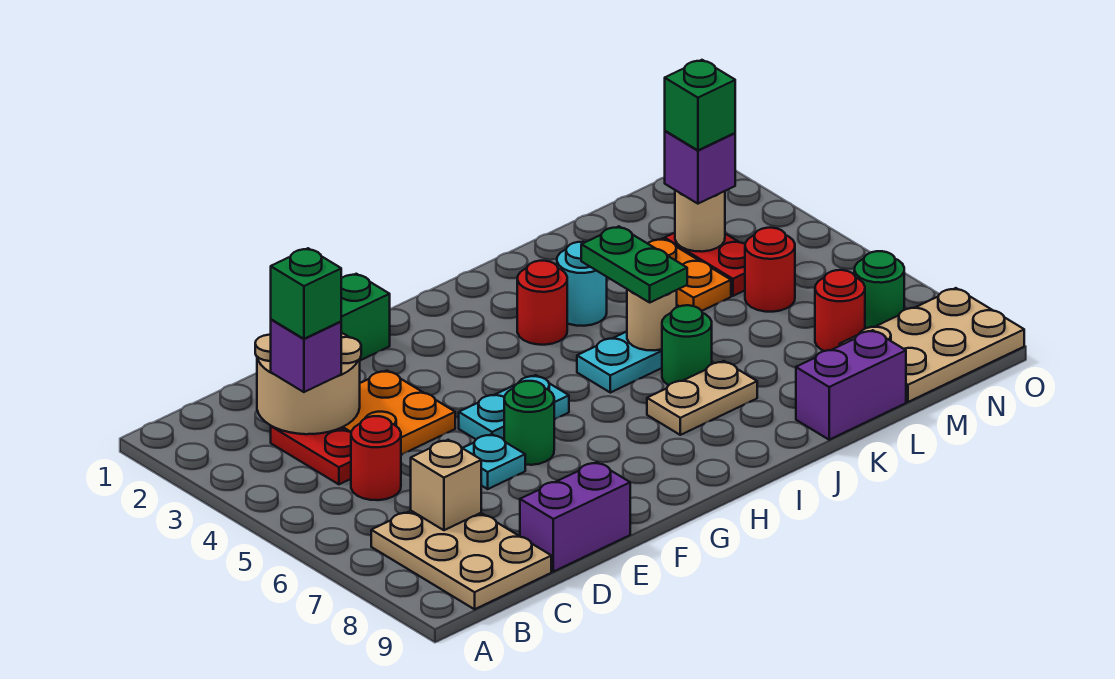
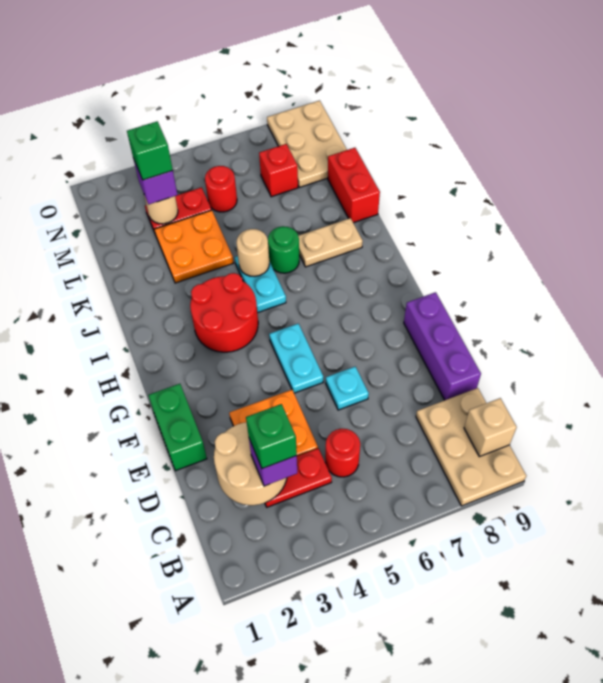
tan 2x3 plate [371,511,551,609] -> tan 2x3 plate turned to [416,388,526,506]
tan 1x1 brick [411,440,481,530] -> tan 1x1 brick moved to [464,398,517,457]
purple 1x2 brick [520,462,630,572] -> purple 1x3 brick [404,292,481,400]
green 1x1 round brick [504,381,554,465] -> none
red 1x1 round brick [517,261,567,345] -> red 2x2 round brick [190,273,258,352]
tan 1x2 plate [647,361,757,435] -> tan 1x2 plate turned to [298,218,363,267]
cyan 1x1 round brick [557,242,607,326] -> none
green 1x2 plate [581,226,687,302] -> none
purple 1x2 brick [796,330,906,440] -> red 1x2 brick [328,148,380,223]
orange 1x2 plate [648,239,731,311] -> orange 2x2 plate [154,210,234,283]
red 1x1 round brick [815,270,865,351] -> red 1x1 brick [259,144,298,197]
green 1x1 round brick [854,251,904,329] -> none

